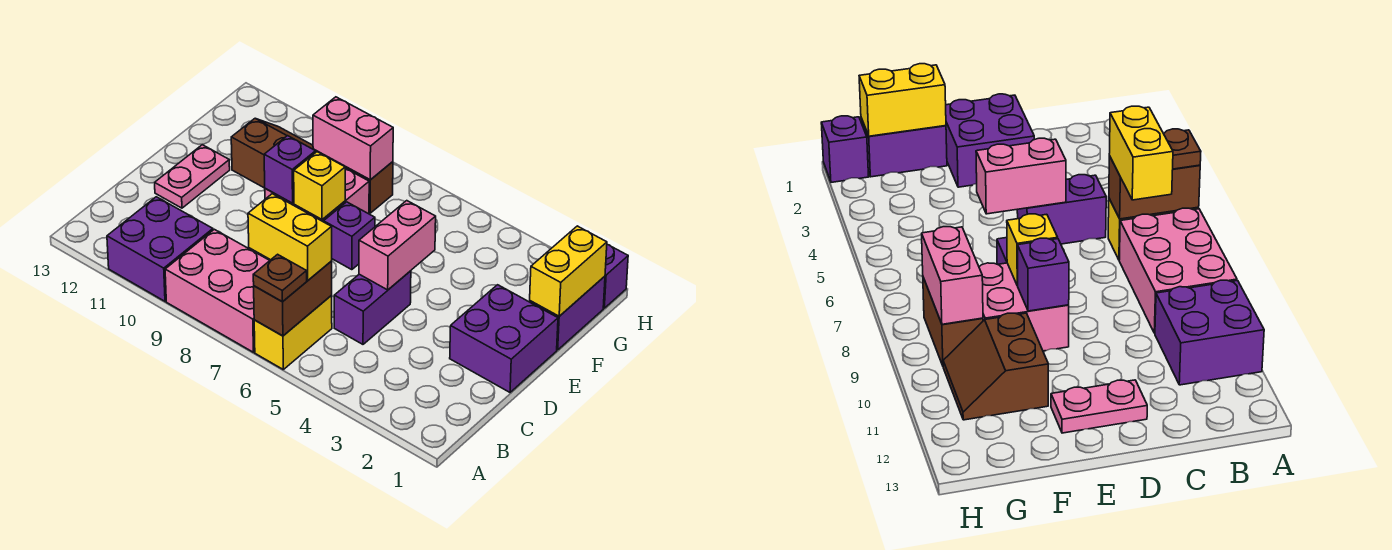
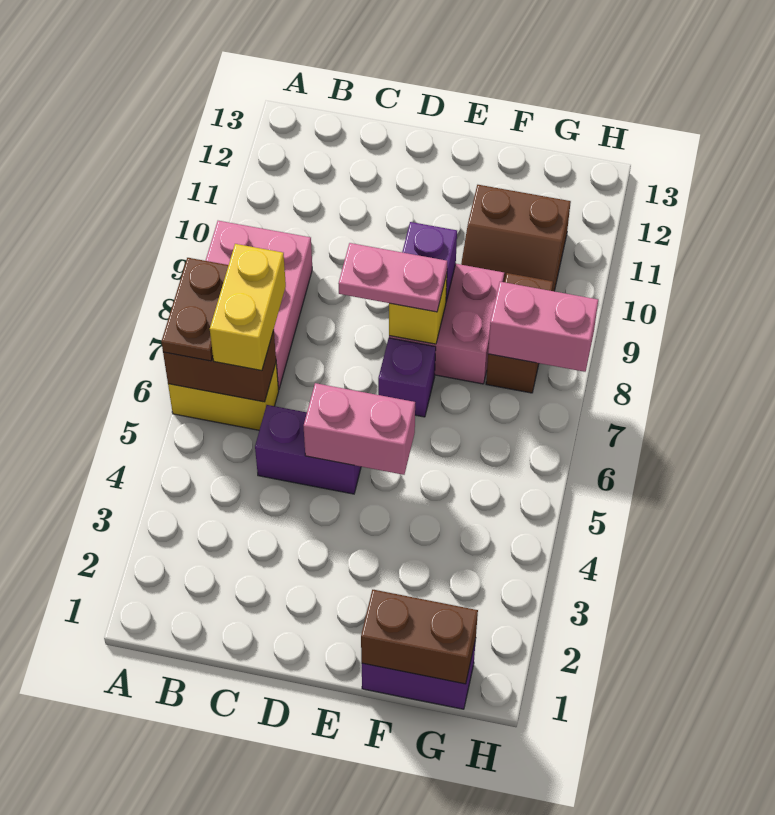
brown 1x1 plate [253,254,307,302] -> brown 1x2 plate [161,258,228,361]
purple 2x2 brick [107,197,213,301] -> none
purple 2x2 brick [450,285,558,392] -> none
pink 1x2 plate [155,145,230,208] -> pink 1x2 plate moved to [338,243,447,312]
yellow 1x2 brick [530,226,607,316] -> brown 1x2 brick [361,590,478,684]
brown 2x2 slope [231,119,313,188] -> brown 2x2 slope turned to [461,185,571,291]
pink 1x2 brick [313,97,393,180] -> pink 1x2 brick turned to [488,282,598,372]
purple 1x1 brick [603,245,628,308] -> none

